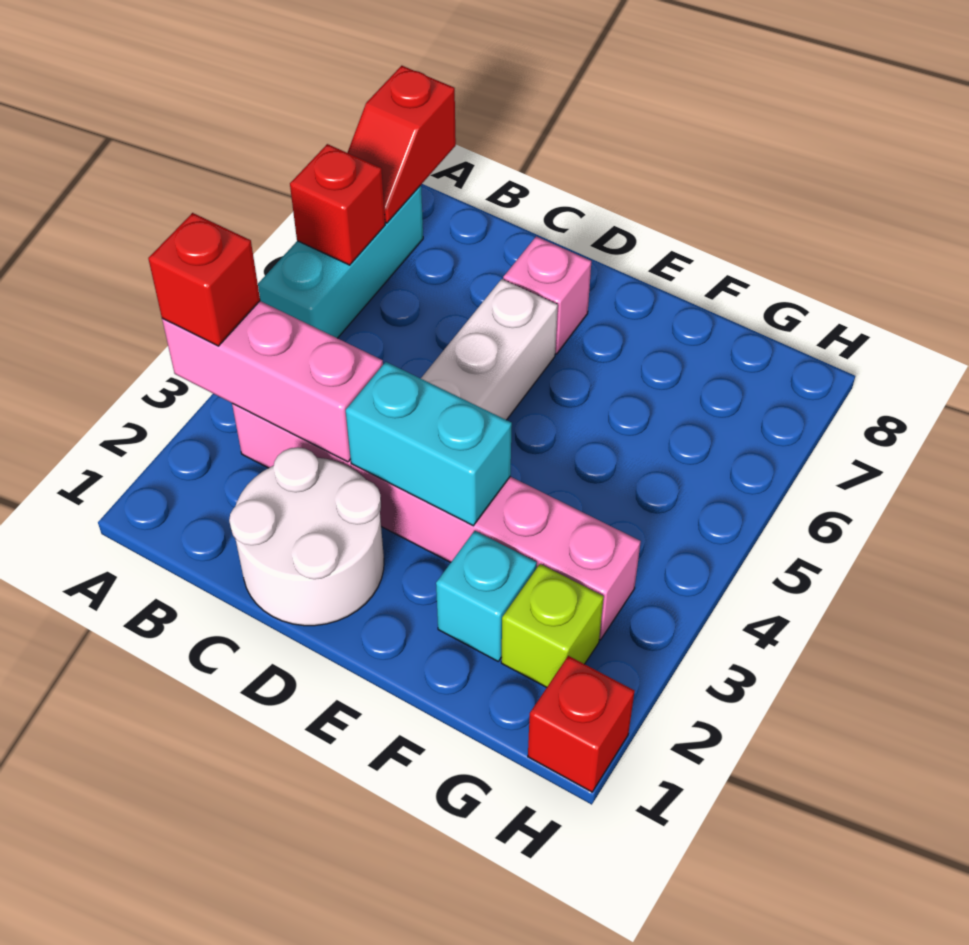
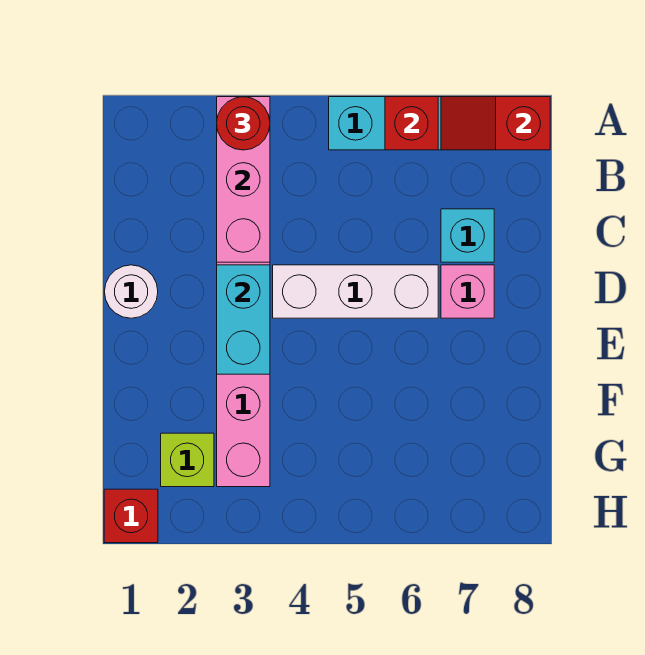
red 1x1 brick [148,213,260,346] -> red 1x1 round brick [217,97,270,150]
white 2x2 round brick [229,447,384,626] -> white 1x1 round brick [104,265,158,318]
cyan 1x1 brick [436,531,537,661] -> cyan 1x1 brick moved to [441,209,494,262]

